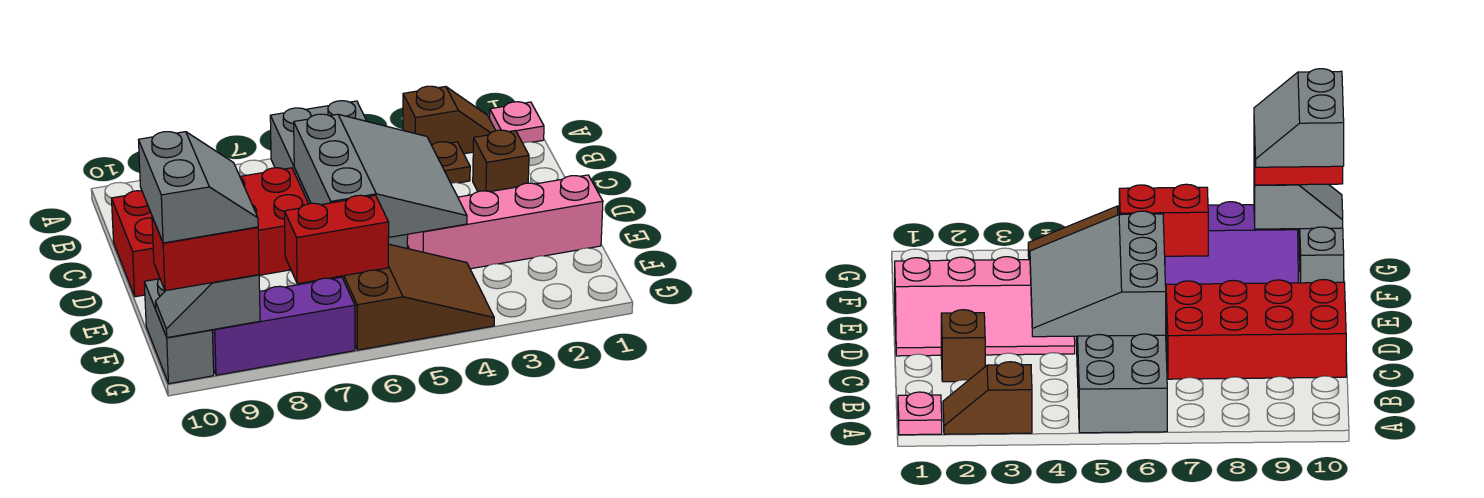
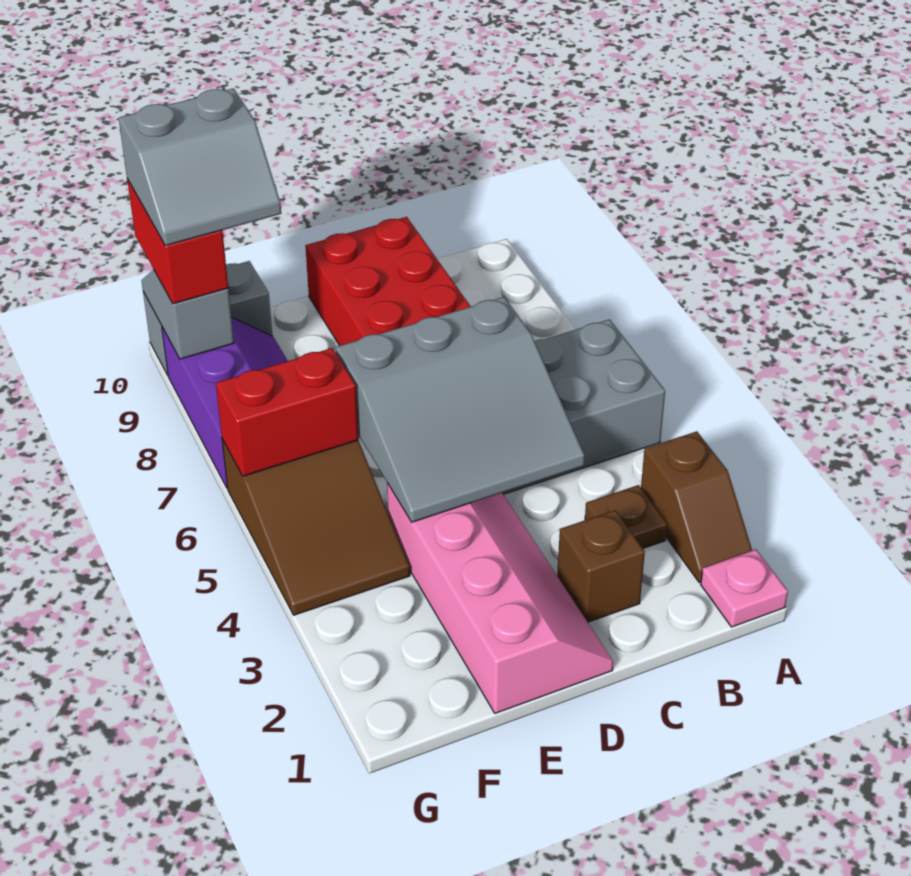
red 1x2 brick [285,195,389,284] -> red 1x2 brick turned to [216,348,358,476]

